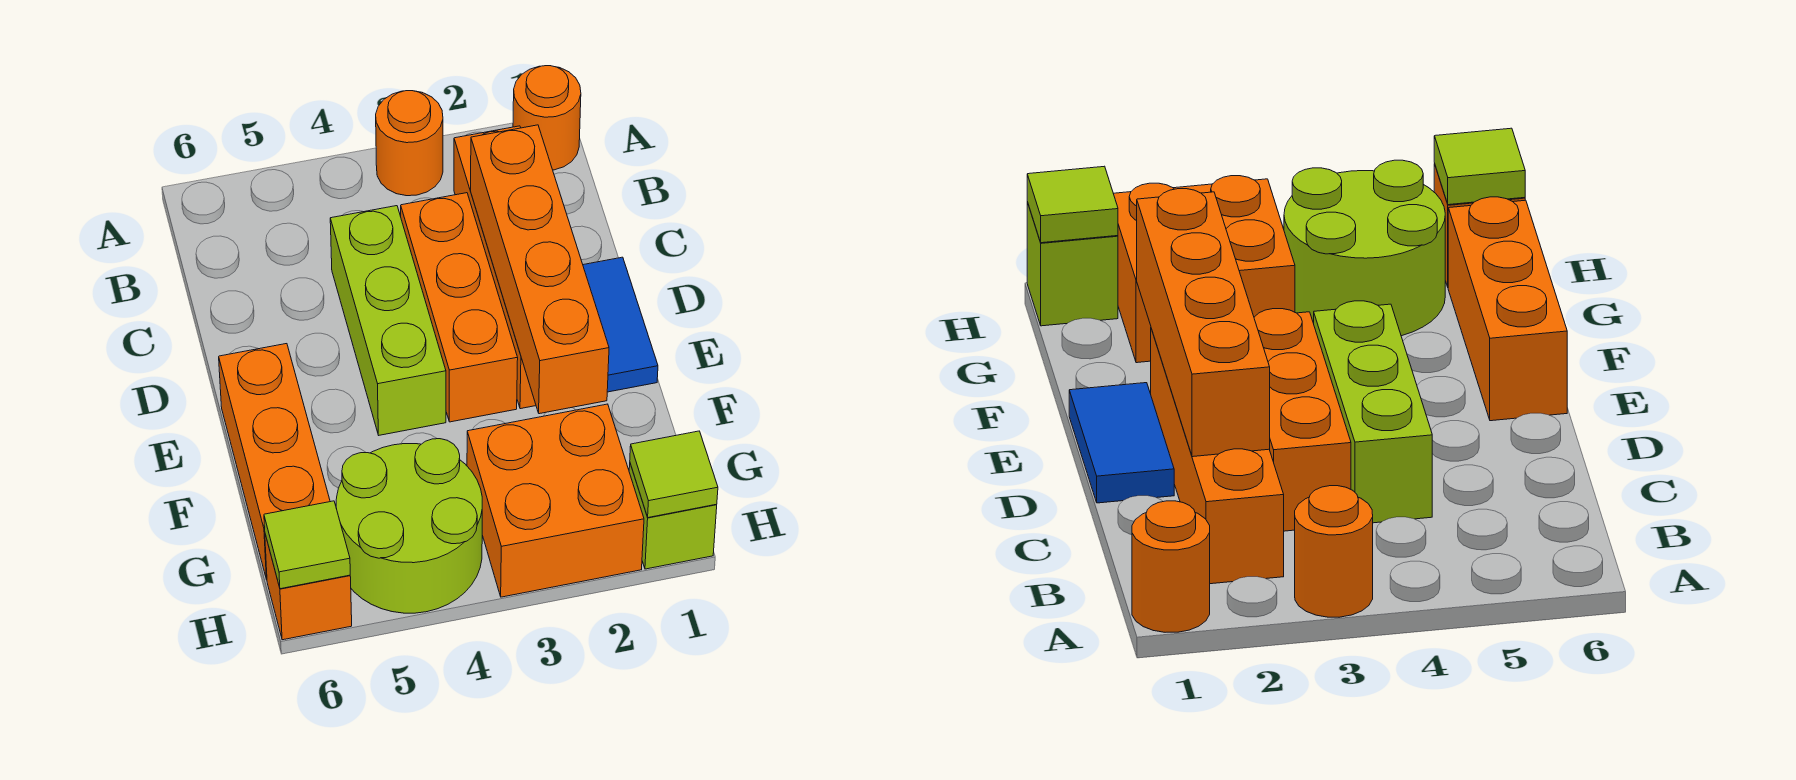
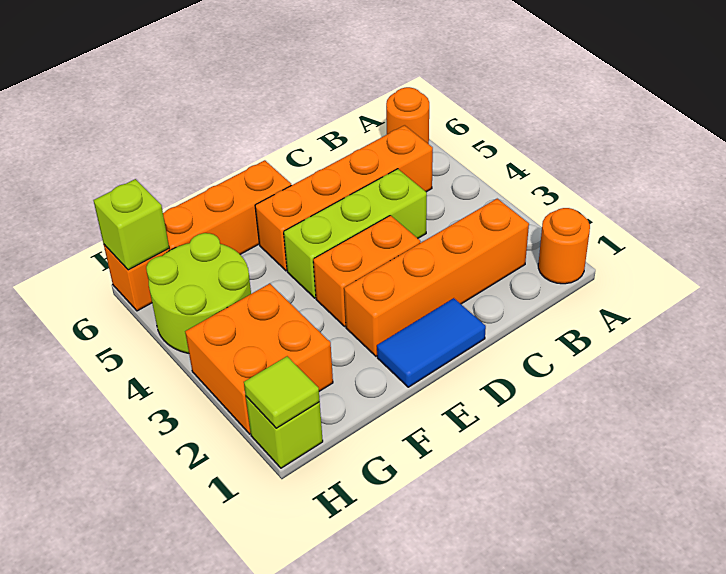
orange 1x1 round brick [376,91,443,196] -> orange 1x1 round brick moved to [386,87,429,144]
orange 1x4 brick [471,125,609,414] -> orange 1x4 brick moved to [255,125,433,271]
orange 1x3 brick [401,193,518,422] -> orange 1x2 brick [313,215,420,326]
lime 1x1 tile [264,501,350,589] -> lime 1x1 brick [94,179,169,270]

